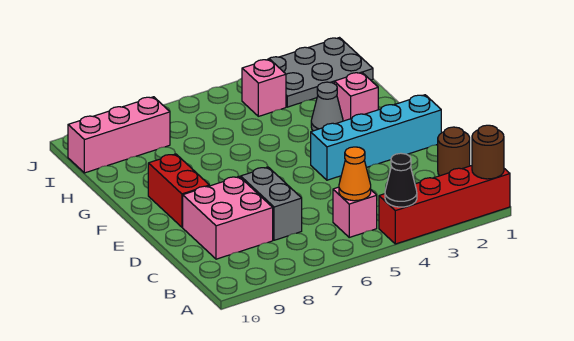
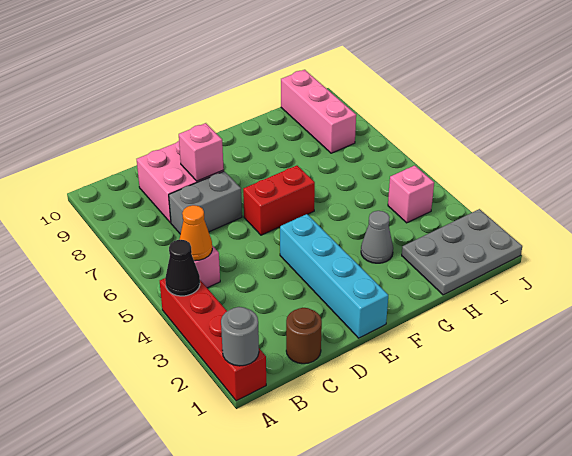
brown 1x1 round brick [472,125,504,179] -> grey 1x1 round brick [221,307,259,366]
red 1x2 brick [148,154,209,227] -> red 1x2 brick moved to [243,166,315,235]
pink 1x1 brick [334,72,378,121] -> pink 1x1 brick moved to [179,123,224,181]
grey 2x3 plate [269,38,373,107] -> grey 2x3 plate turned to [402,209,522,295]

